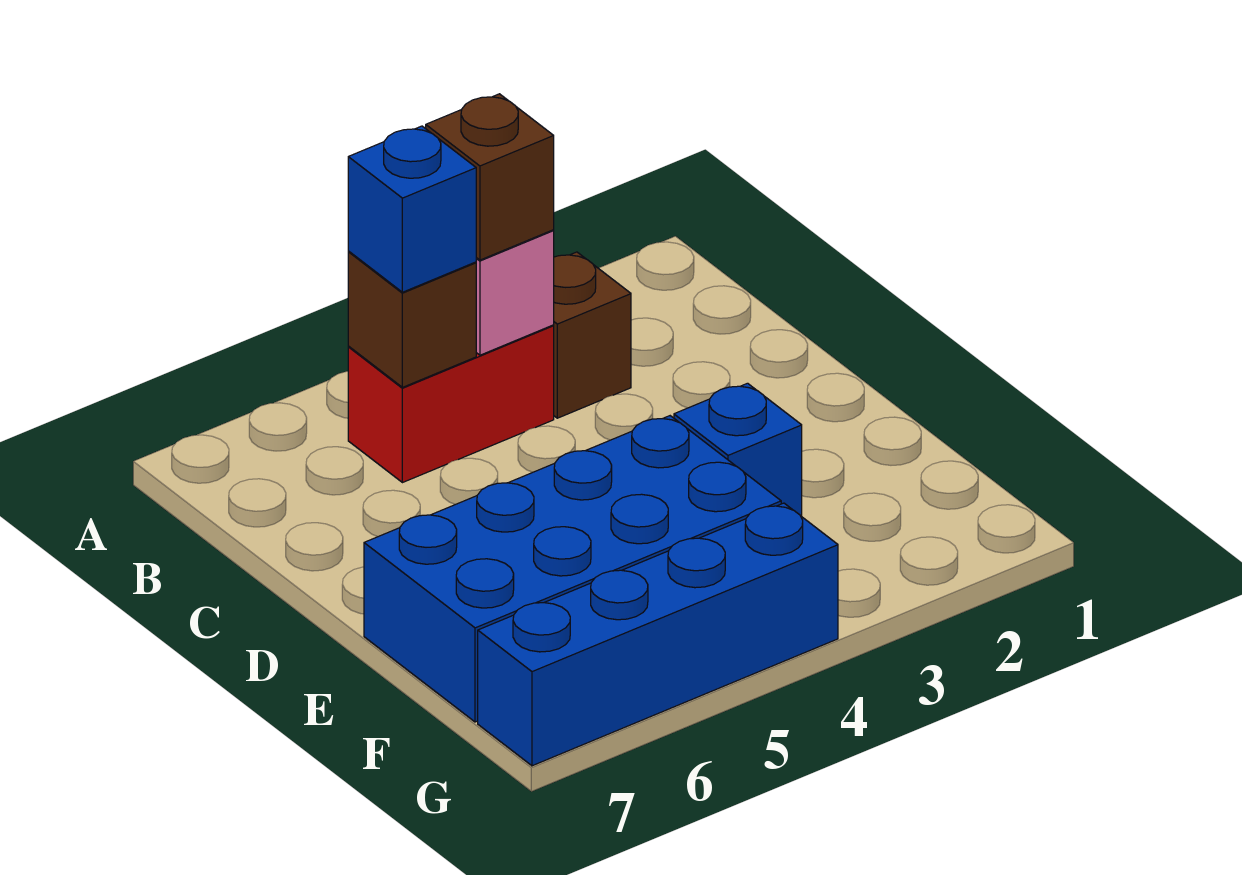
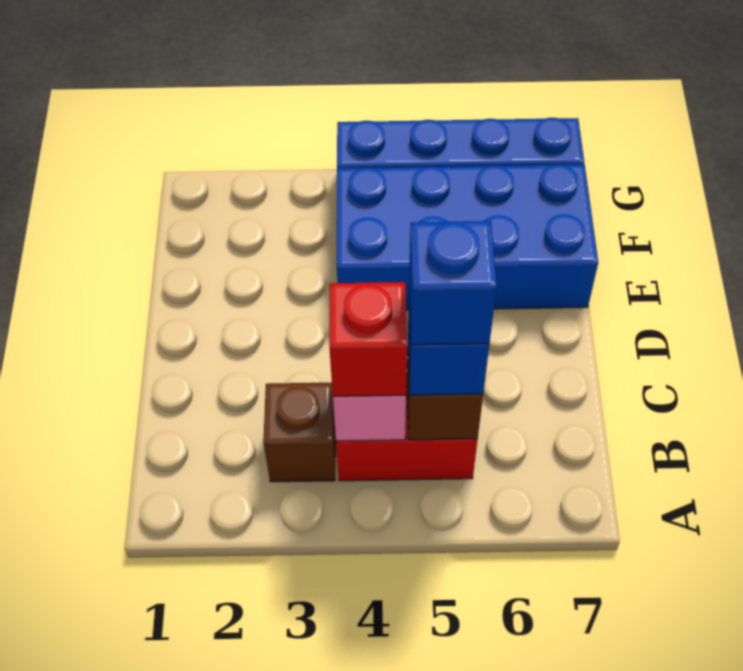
brown 1x1 brick [426,94,554,260] -> red 1x1 brick [329,282,407,396]
blue 1x1 brick [674,383,802,516] -> blue 1x1 brick moved to [409,221,497,345]

